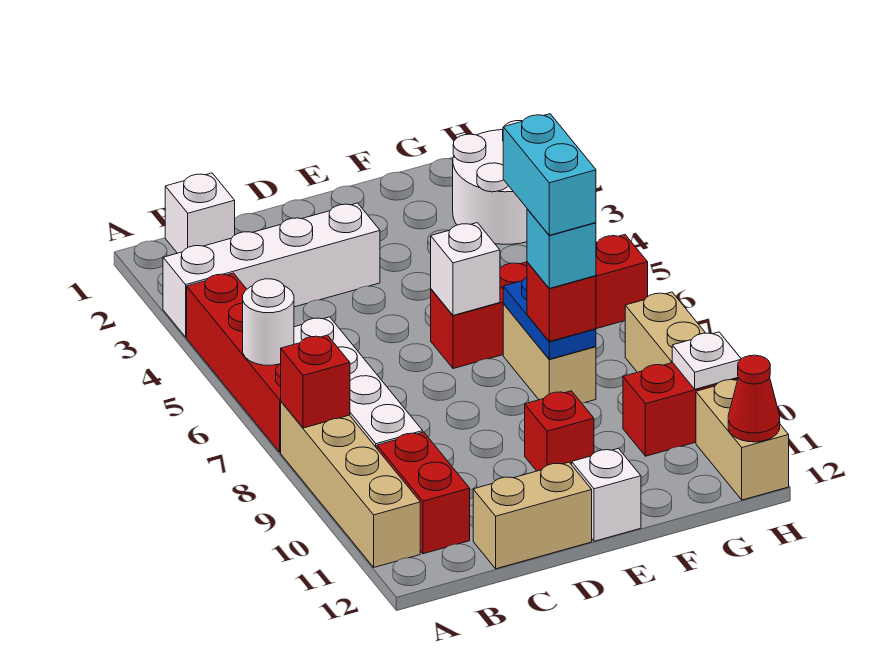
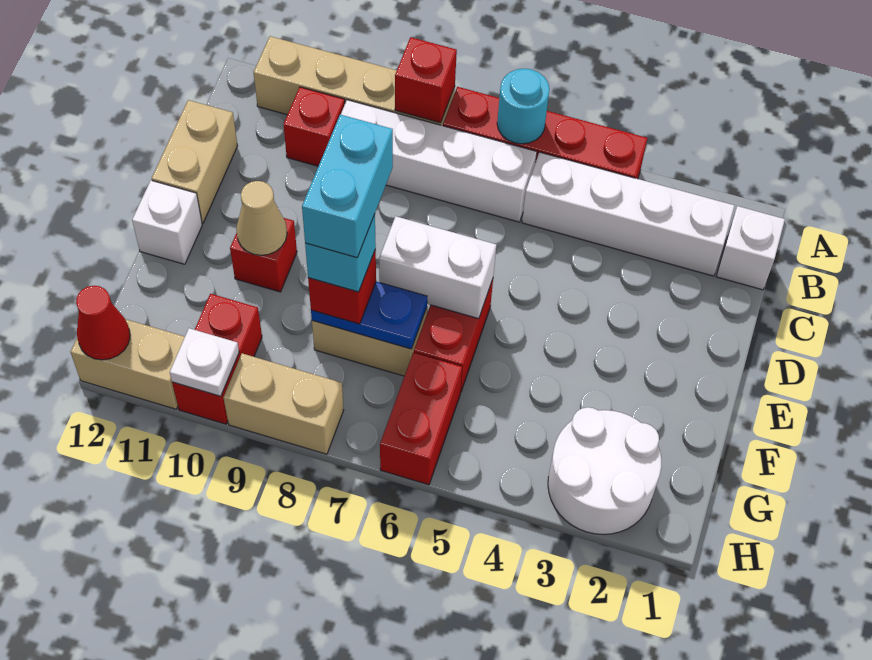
white 1x4 brick [163,203,380,337] -> white 1x4 brick turned to [522,152,734,276]
white 1x1 round brick [243,279,294,365] -> cyan 1x1 round brick [497,69,550,144]
red 1x2 brick [377,432,470,554] -> red 1x1 brick [283,87,345,166]
white 1x1 brick [431,223,500,315] -> white 1x2 brick [379,216,496,319]
none -> tan 1x1 cone [236,181,287,255]
cyan 1x2 brick [503,114,596,235] -> cyan 1x2 brick turned to [302,115,393,258]

